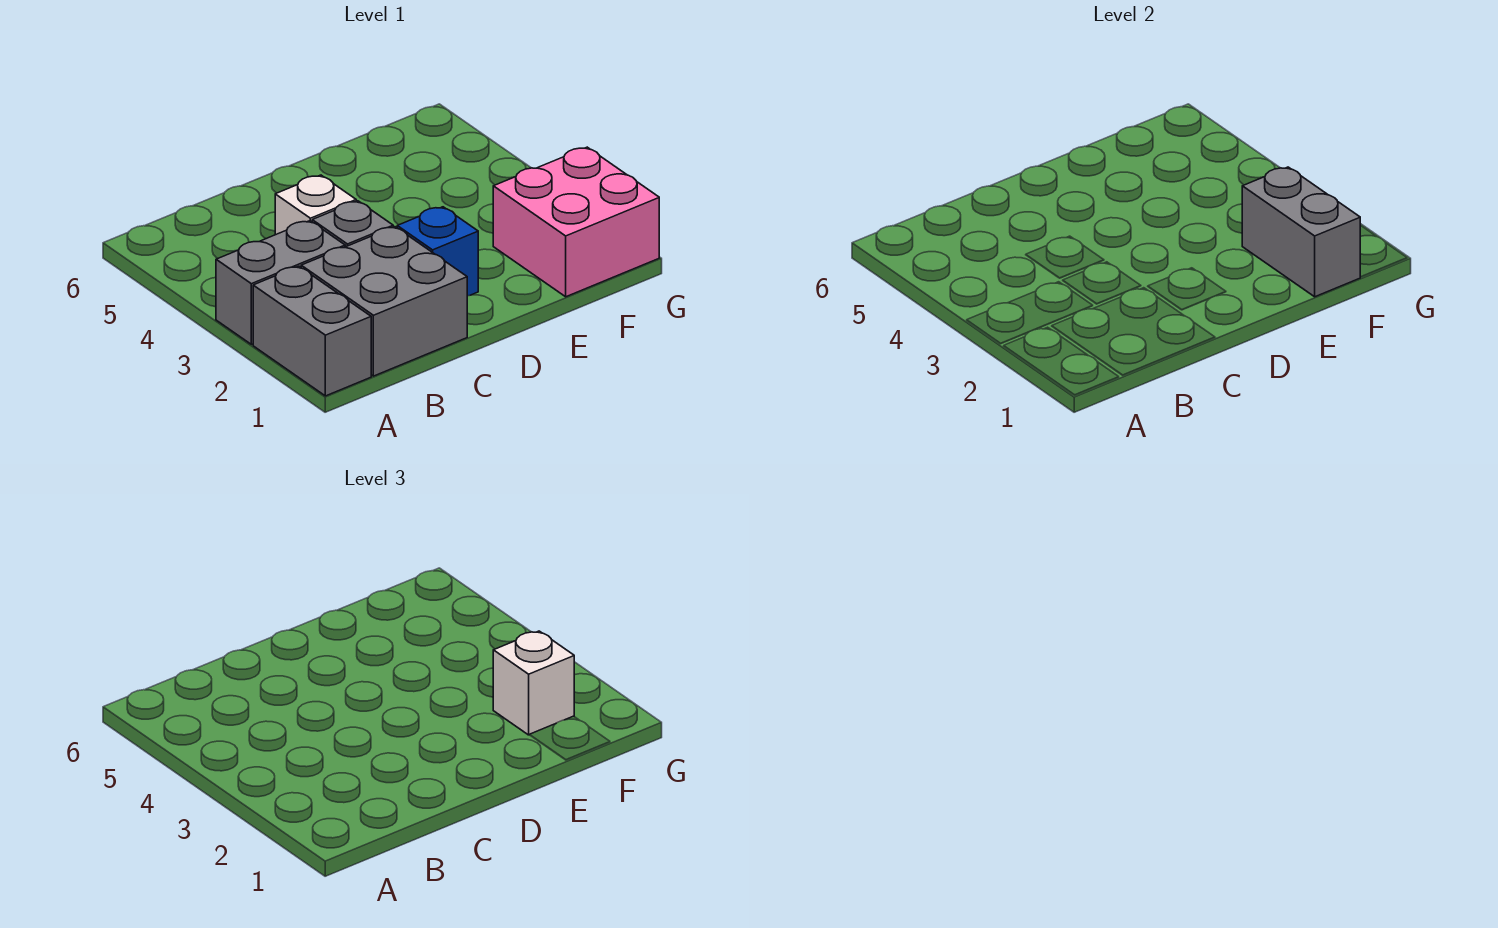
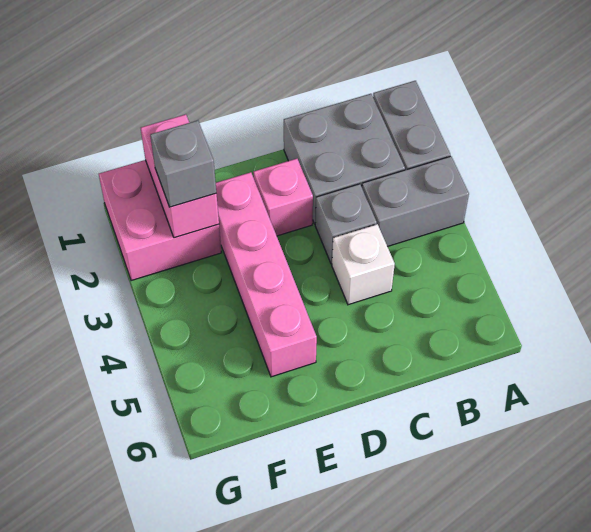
blue 1x1 brick [397,207,478,296] -> pink 1x1 brick [253,159,313,236]
none -> pink 1x4 brick [216,172,317,377]
grey 1x2 brick [1242,167,1360,297] -> pink 1x2 brick [141,114,219,238]
white 1x1 brick [493,631,574,735] -> grey 1x1 brick [150,120,216,207]

